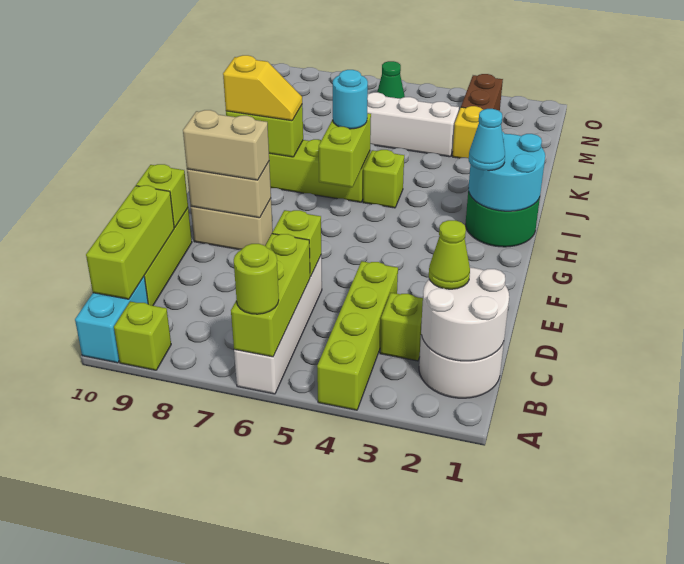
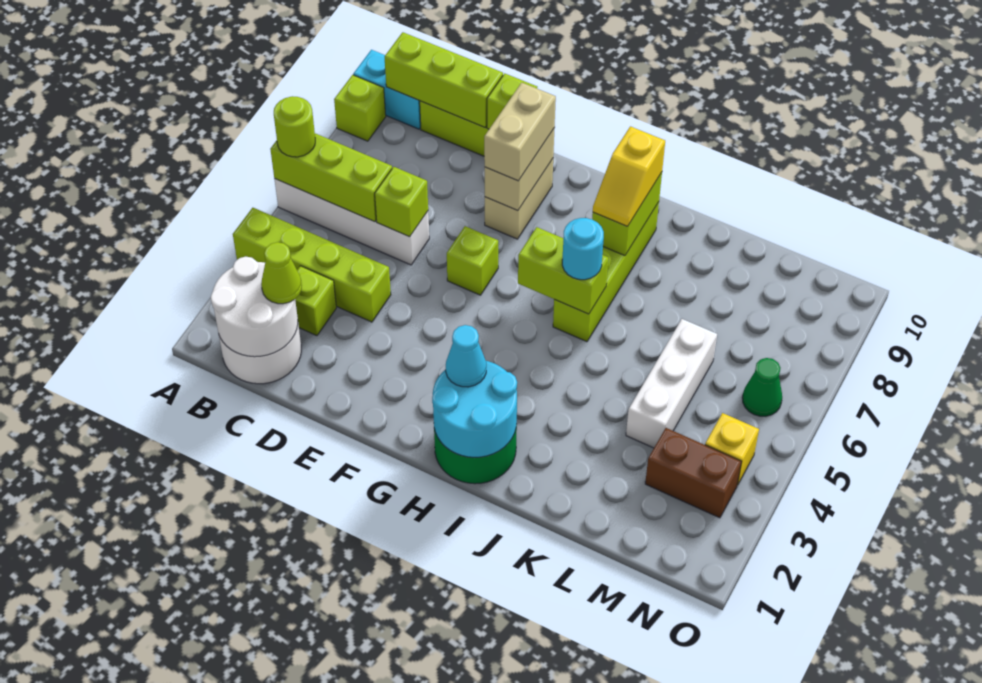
lime 1x1 brick [363,150,404,208] -> lime 1x1 brick moved to [447,226,498,295]
yellow 1x1 brick [452,106,483,158] -> yellow 1x1 brick moved to [705,413,759,485]

